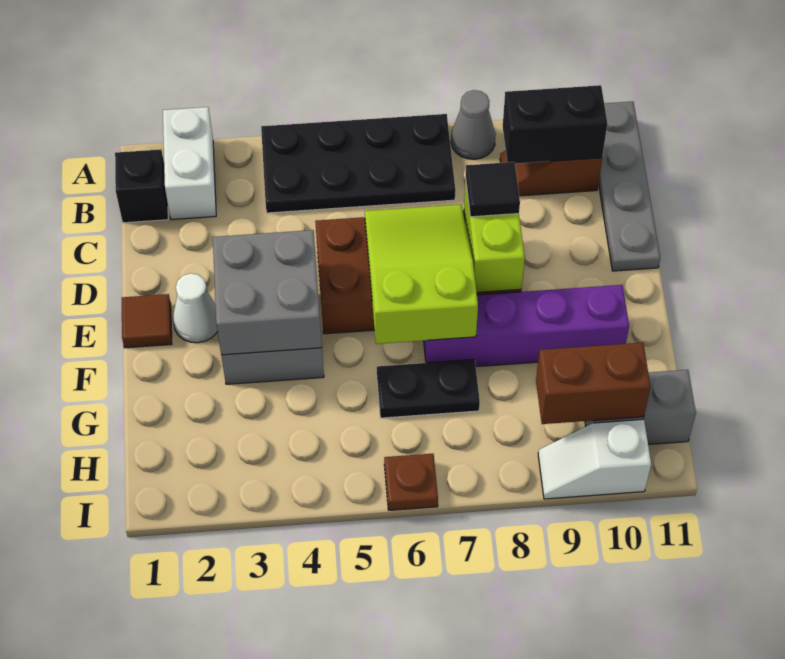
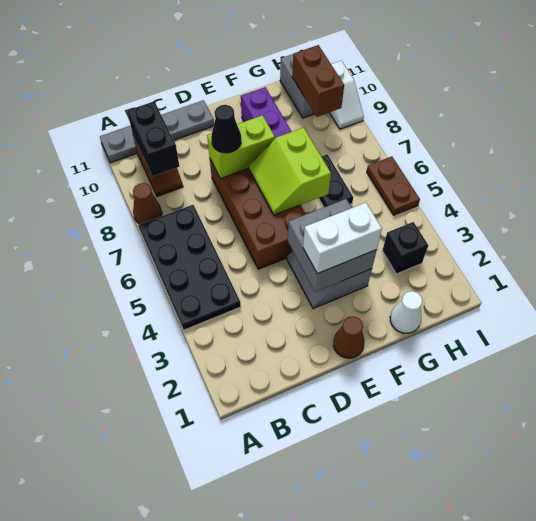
white 1x2 brick [163,107,216,220] -> white 1x2 brick moved to [303,203,382,274]
grey 1x1 cone [451,90,496,159] -> brown 1x1 cone [133,183,162,224]
black 1x1 brick [115,149,168,223] -> black 1x1 brick moved to [382,222,428,274]
lime 2x3 slope [365,204,478,344] -> lime 2x2 slope [249,127,331,215]
black 1x1 tile [465,162,520,217] -> black 1x1 cone [211,105,241,153]
brown 1x1 tile [122,294,172,348] -> brown 1x1 cone [333,316,364,358]
white 1x1 cone [173,273,218,343] -> white 1x1 cone moved to [390,291,423,333]
brown 1x1 plate [384,454,438,510] -> brown 1x2 plate [367,156,420,215]

